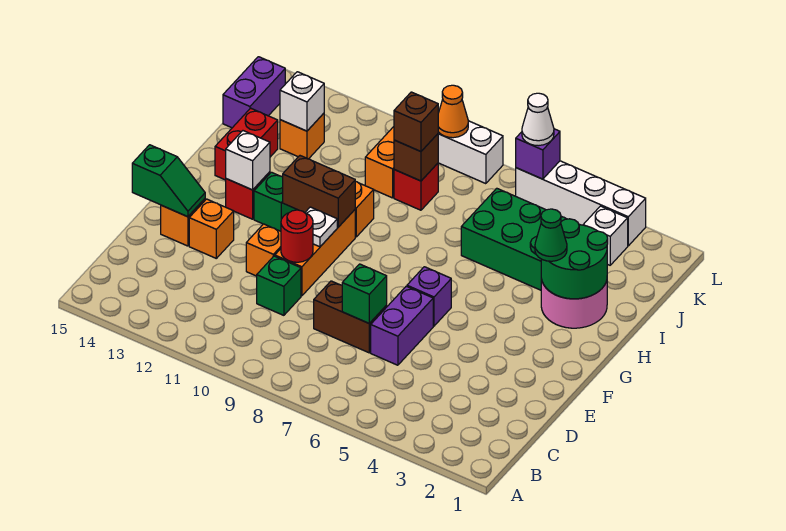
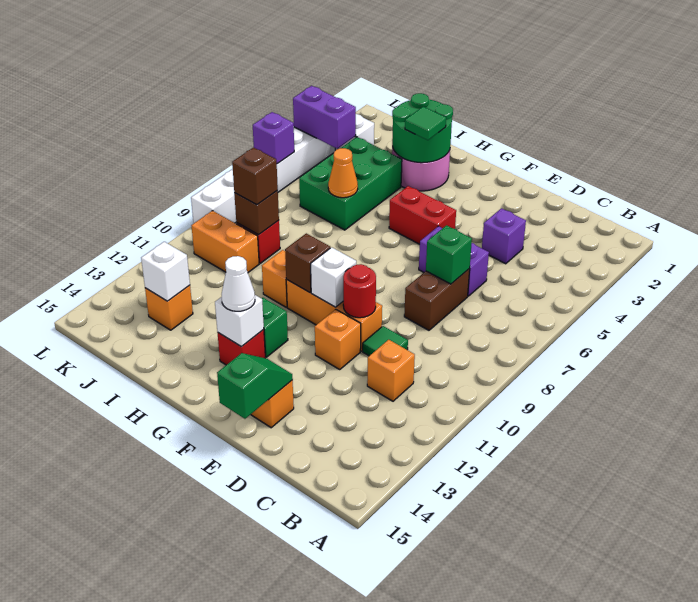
green 1x1 brick [257,256,301,315] -> green 1x1 tile [363,326,408,356]
orange 1x1 brick [189,199,234,258] -> orange 1x1 brick moved to [367,340,415,401]
purple 1x1 brick [407,267,451,326] -> purple 1x1 brick moved to [482,208,526,264]
white 1x1 plate [305,207,337,247] -> white 1x1 brick [311,247,356,307]
brown 1x2 brick [283,156,355,227] -> brown 1x1 brick [285,233,330,293]
green 1x1 cone [535,209,567,261] -> green 1x1 tile [405,107,446,140]
red 1x2 brick [215,108,278,180] -> red 1x2 brick moved to [389,186,456,244]
purple 1x2 brick [223,57,285,128] -> purple 1x2 brick moved to [293,86,356,149]
white 1x1 cone [522,93,554,146] -> white 1x1 cone moved to [222,256,255,311]
orange 1x1 cone [438,85,468,138] -> orange 1x1 cone moved to [328,148,358,198]

